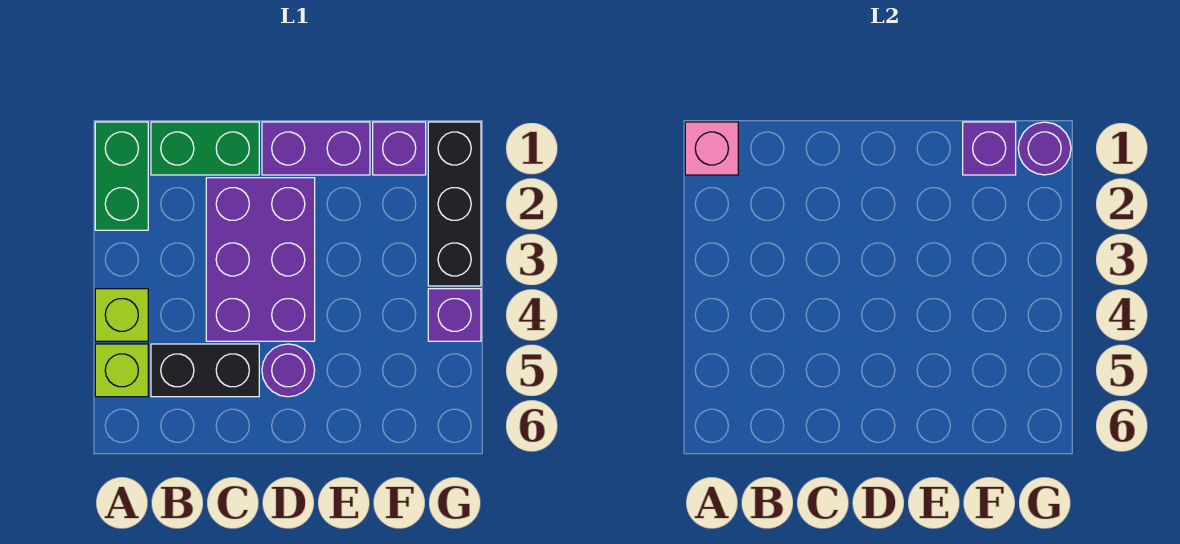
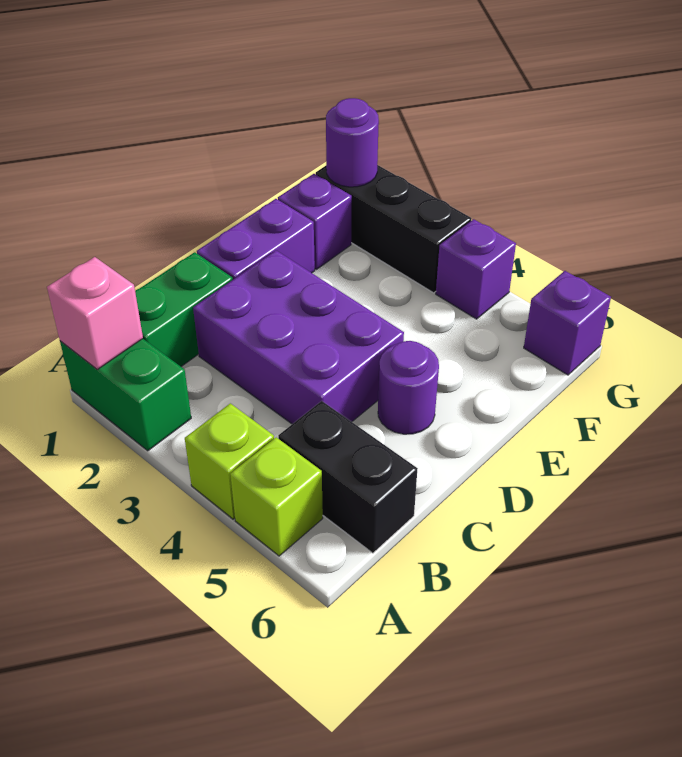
black 1x2 brick [151,344,259,397] -> black 1x2 brick turned to [278,401,418,553]
purple 1x1 brick [963,122,1016,175] -> purple 1x1 brick moved to [524,271,611,375]

